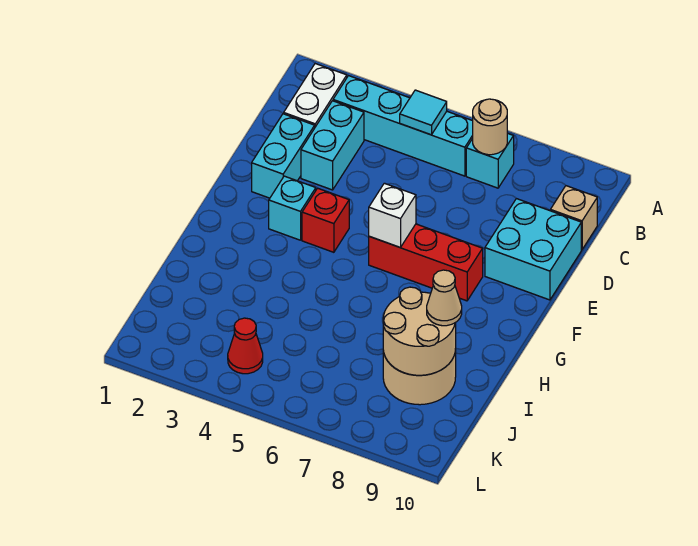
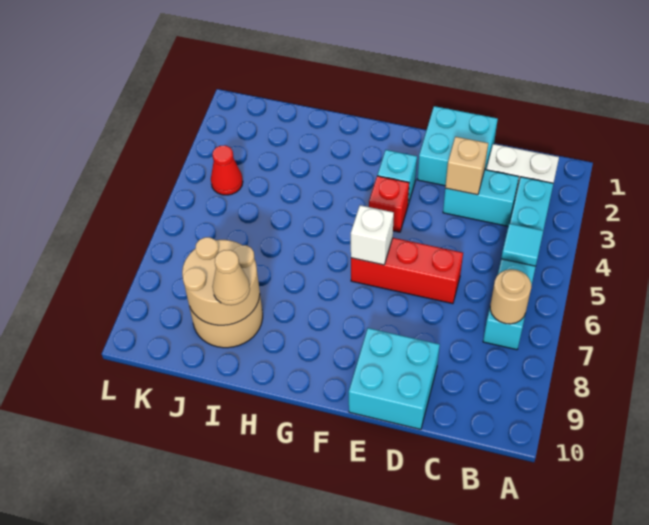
tan 1x1 brick [550,186,597,250] -> tan 1x1 brick moved to [445,137,488,195]
cyan 1x2 brick [252,114,315,198] -> cyan 2x2 brick [417,106,498,186]
red 1x3 brick [369,224,483,301] -> red 1x3 brick turned to [351,238,463,304]

